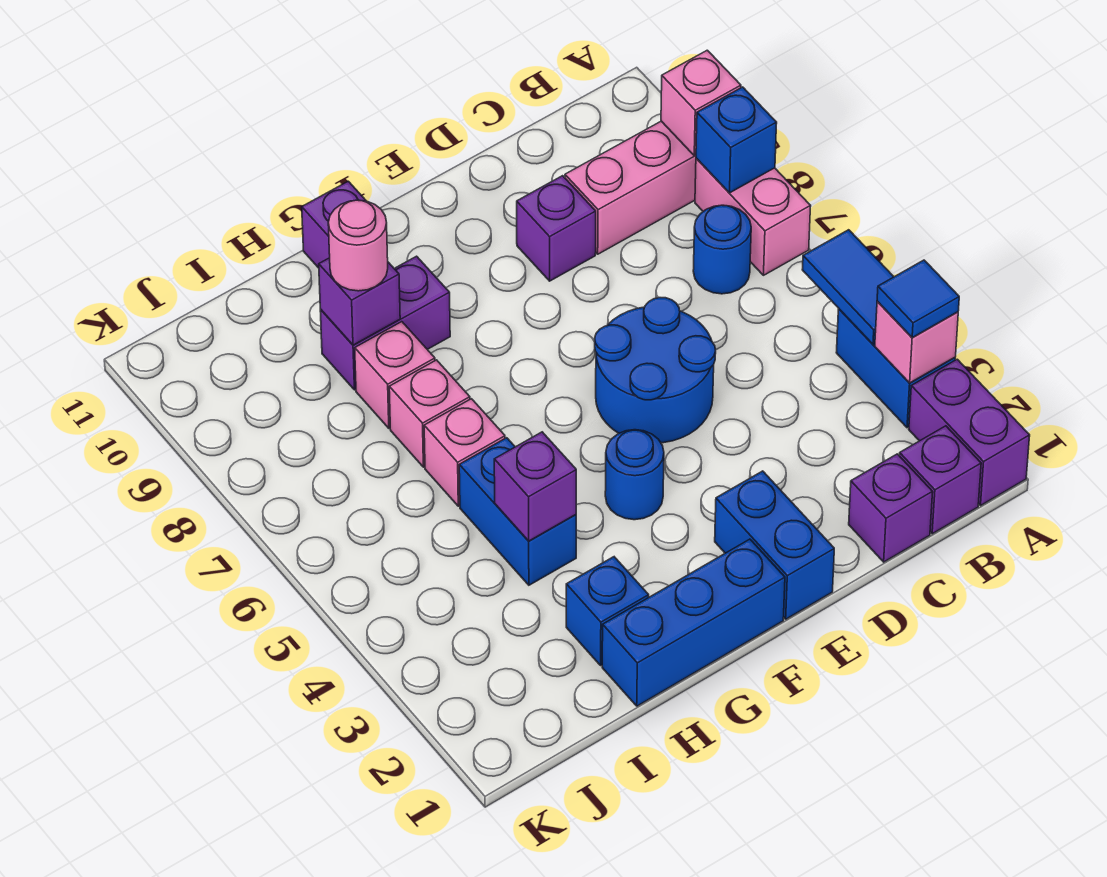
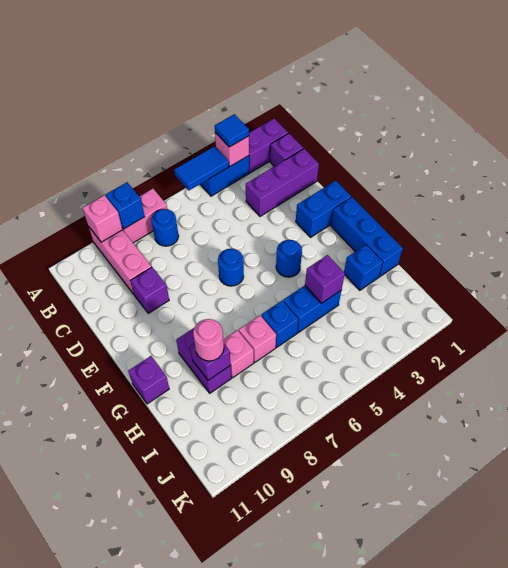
purple 1x1 brick [849,454,933,562] -> purple 1x3 brick [246,149,319,216]
blue 2x2 round brick [595,298,716,443] -> blue 1x1 round brick [218,249,244,286]
pink 1x1 brick [424,399,505,506] -> blue 1x1 brick [261,301,298,347]

